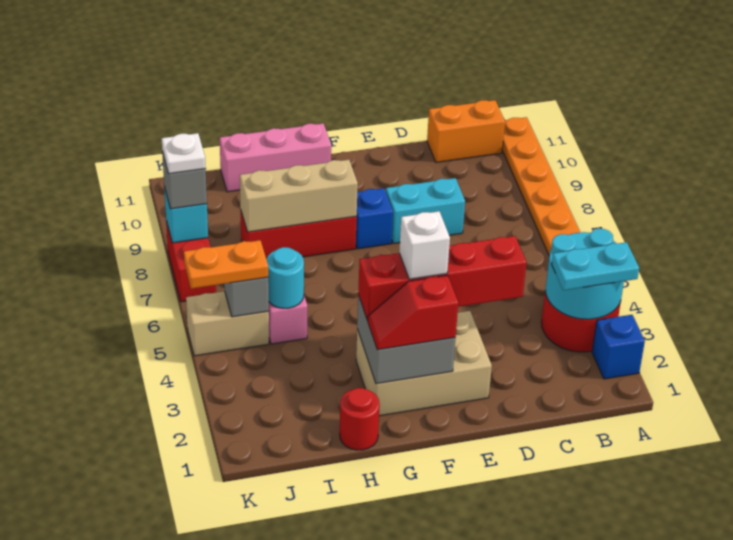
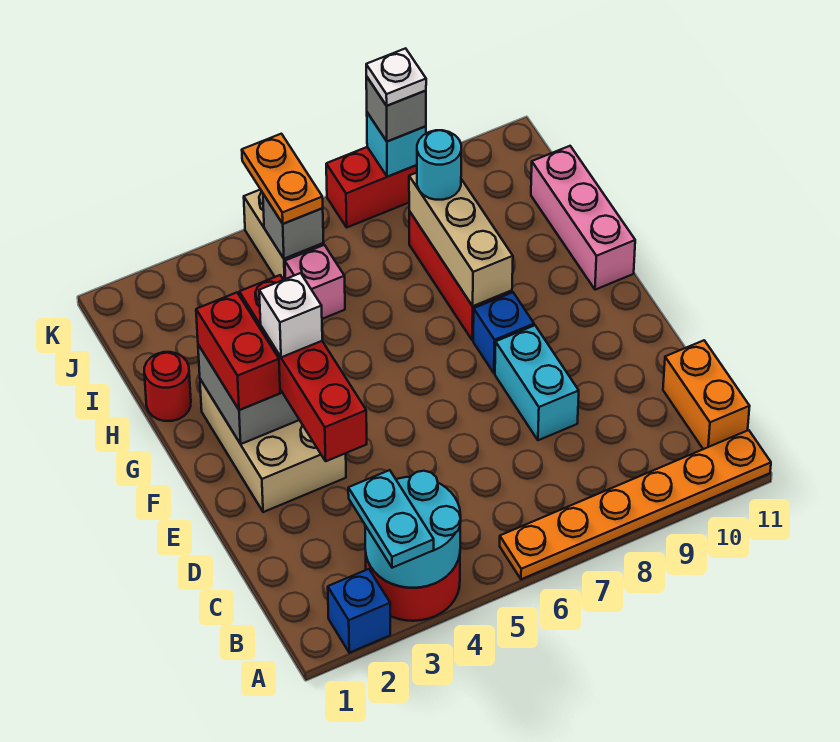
red 1x2 slope [368,275,458,350] -> red 1x2 brick [196,293,280,410]
cyan 1x1 round brick [266,247,304,308] -> cyan 1x1 round brick moved to [417,130,461,200]

